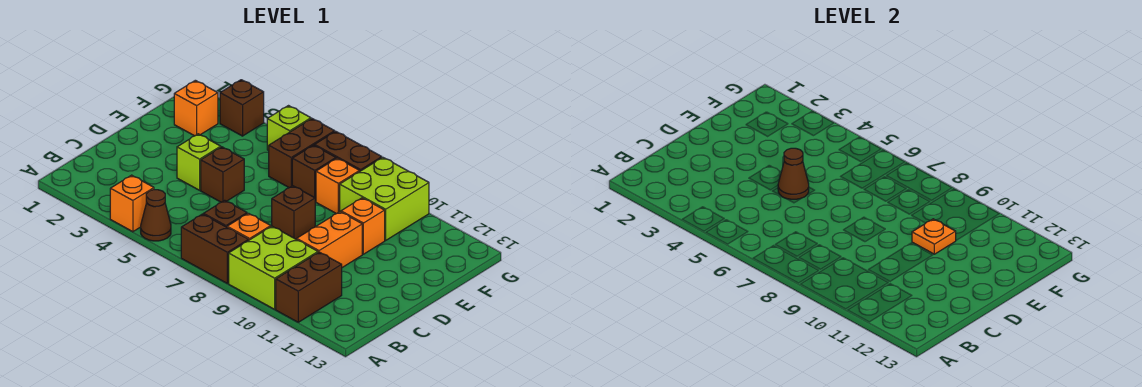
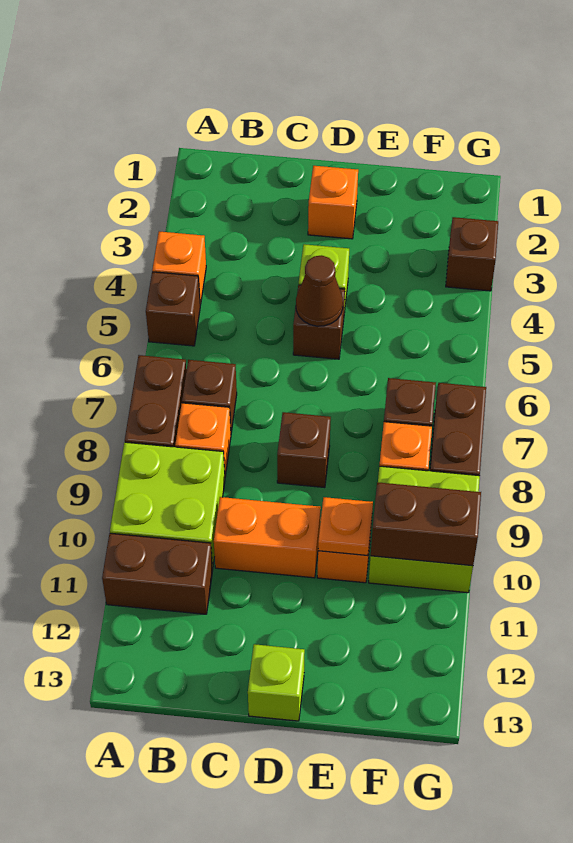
brown 1x1 cone [141,190,171,241] -> brown 1x1 brick [146,272,200,346]
orange 1x1 brick [174,80,218,136] -> orange 1x1 brick moved to [308,166,358,239]
brown 1x2 brick [269,119,335,188] -> brown 1x2 brick moved to [371,482,481,566]
lime 1x1 brick [267,106,311,150] -> lime 1x1 brick moved to [248,644,305,721]

